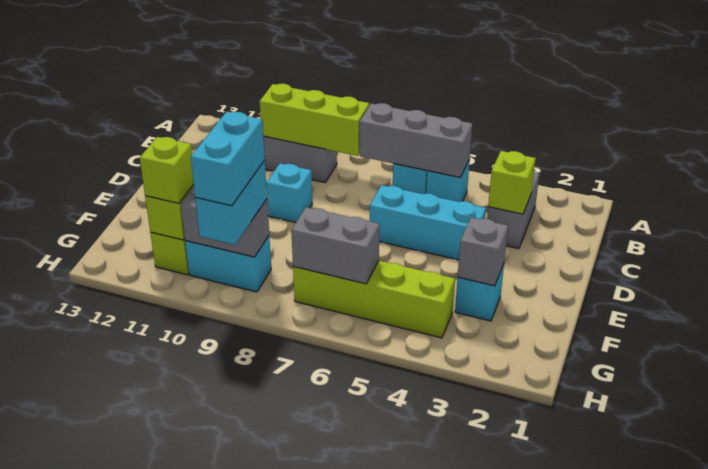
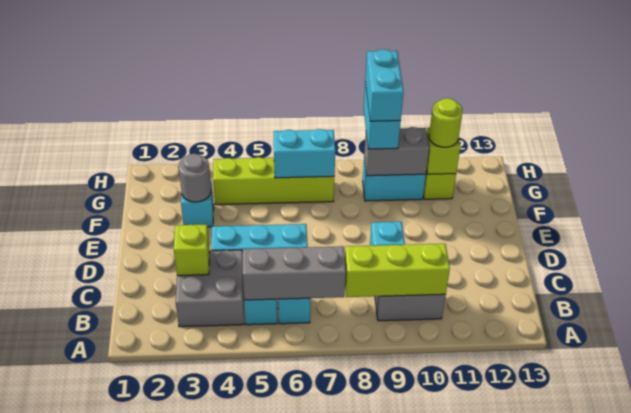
grey 1x2 brick [487,172,539,249] -> grey 2x2 brick [176,250,244,327]
grey 1x1 brick [458,217,508,286] -> grey 1x1 round brick [179,154,211,202]
grey 1x2 brick [291,207,380,284] -> cyan 1x2 brick [274,129,335,178]
lime 1x1 brick [140,137,194,203] -> lime 1x1 round brick [429,98,462,147]

